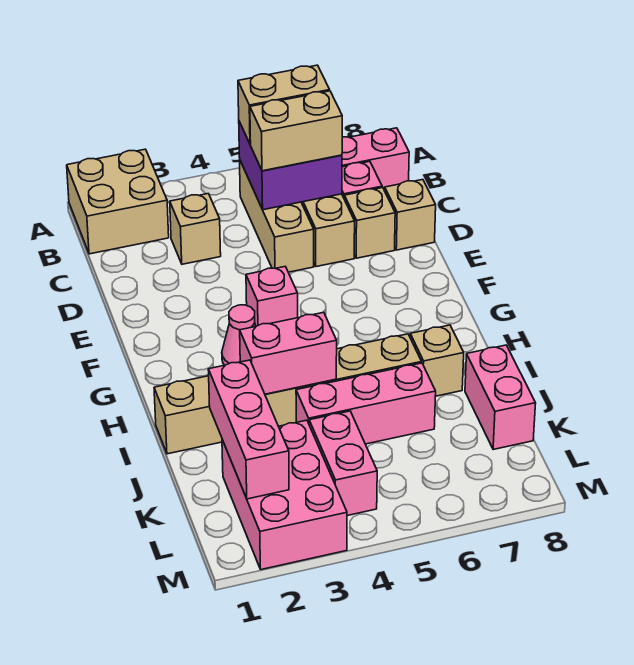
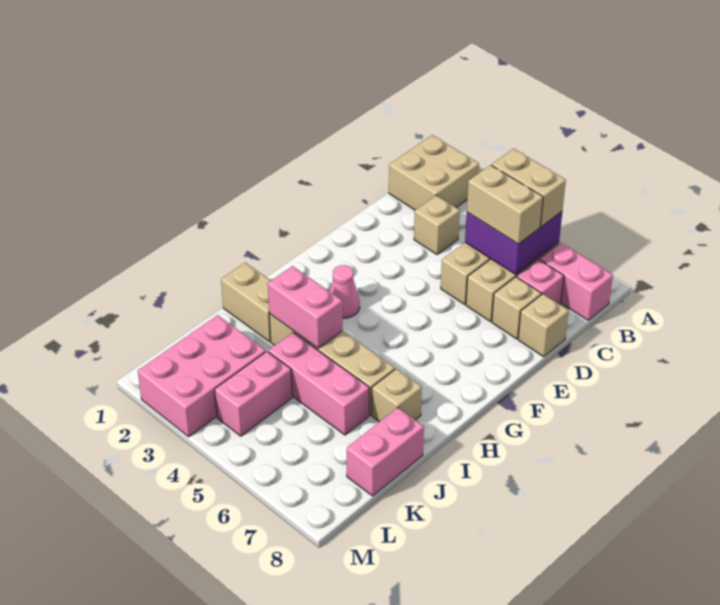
pink 1x1 brick [246,267,298,326] -> none
pink 1x3 brick [208,360,289,499] -> none

